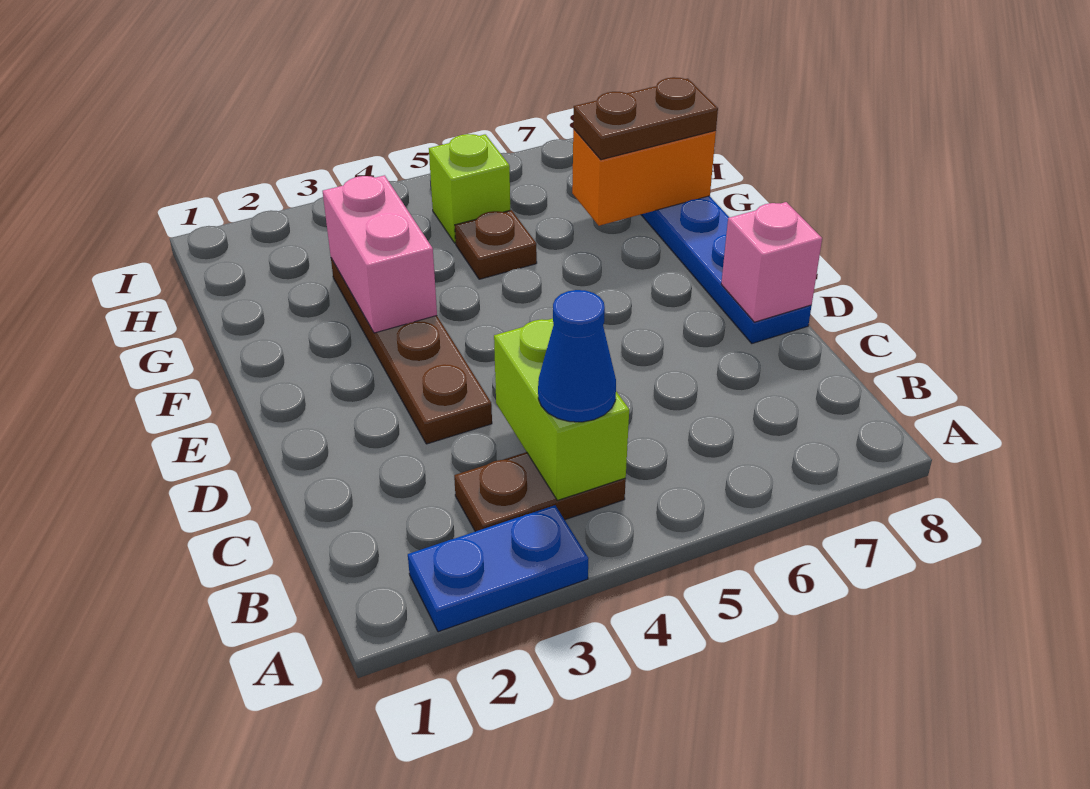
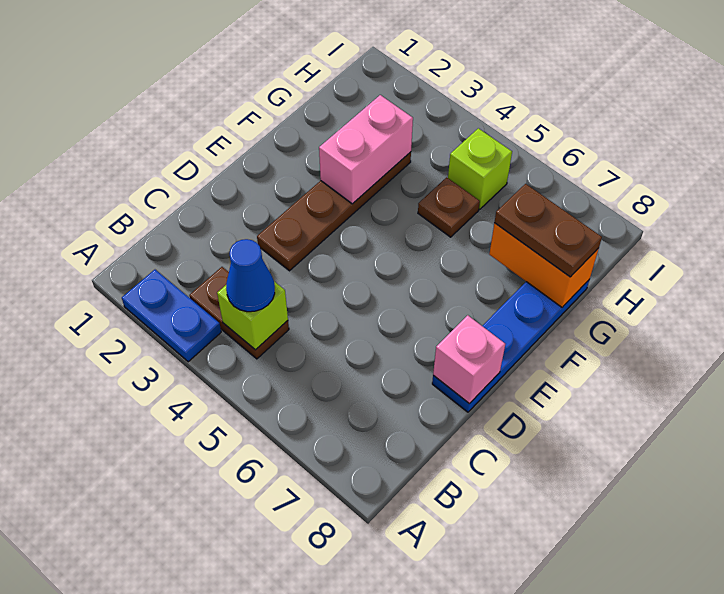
lime 1x2 brick [494,318,629,500] -> lime 1x1 brick [217,282,288,350]

